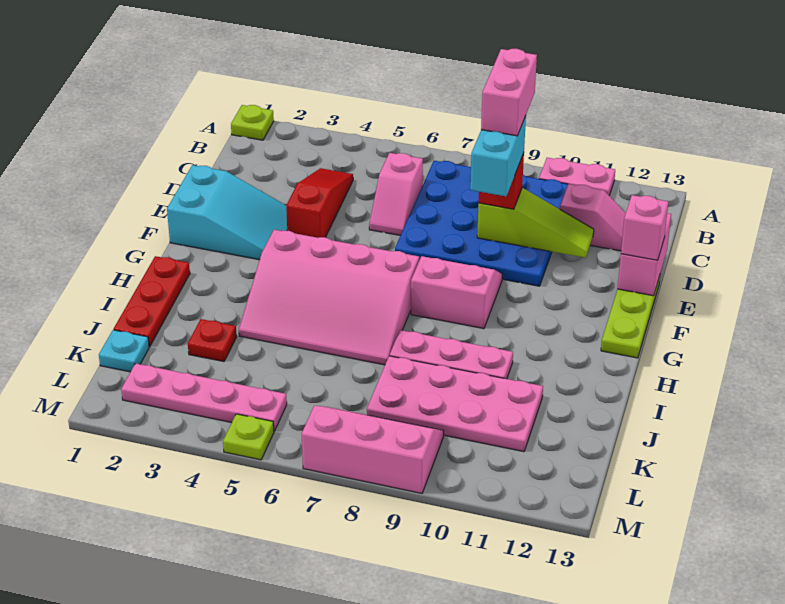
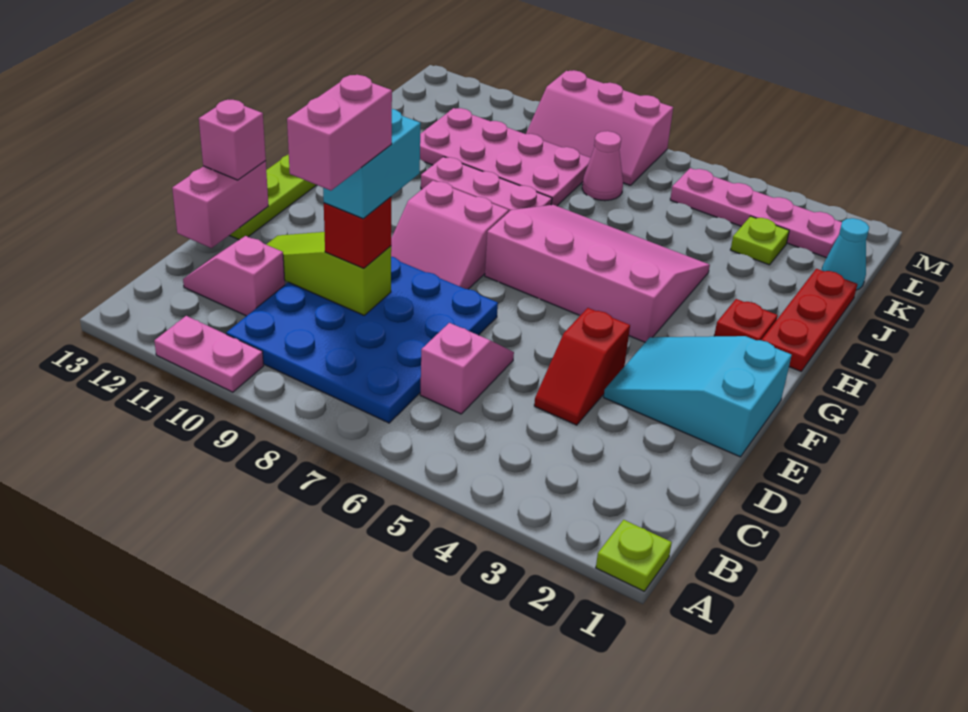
red 1x3 slope [286,168,353,238] -> red 1x2 slope [534,308,630,425]
red 1x1 plate [188,319,237,362] -> red 1x1 plate moved to [714,299,778,340]
cyan 1x1 plate [99,330,149,372] -> cyan 1x1 cone [822,218,869,290]
none -> pink 1x1 cone [582,131,623,201]
lime 1x1 plate [223,414,274,460] -> lime 1x1 plate moved to [731,216,789,265]

